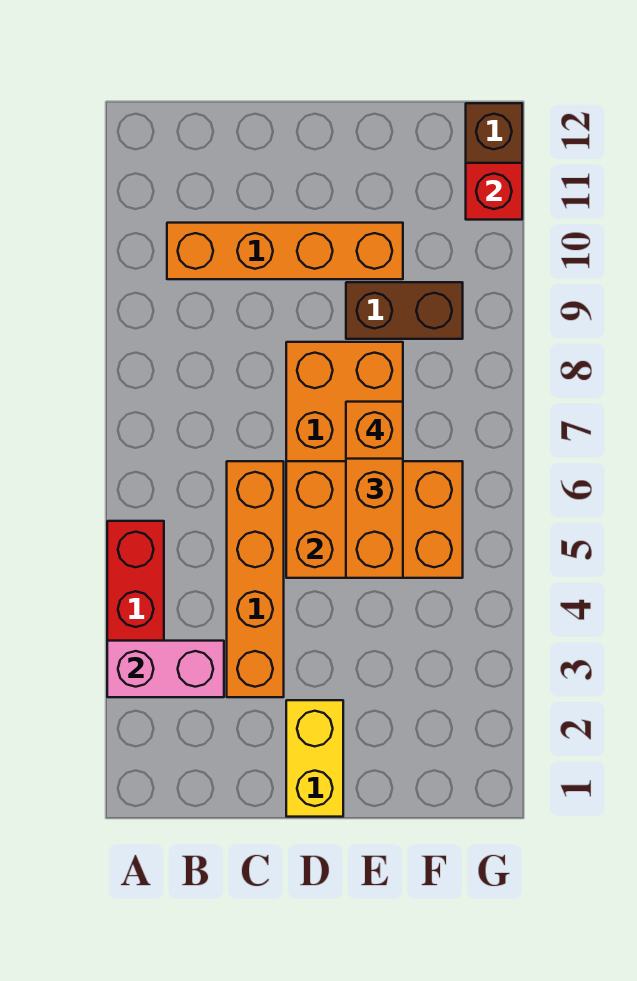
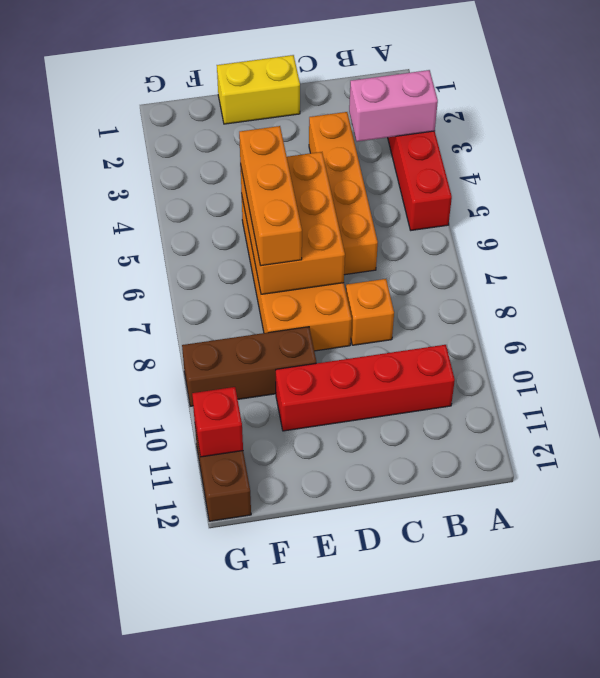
orange 1x4 brick [167,223,403,279] -> red 1x4 brick [276,345,455,431]
yellow 1x2 brick [286,700,343,817] -> yellow 1x2 brick turned to [217,55,300,124]
orange 2x3 brick [286,461,463,578] -> orange 2x3 brick turned to [240,152,345,294]
orange 1x1 brick [346,402,403,459] -> orange 1x1 brick moved to [346,279,394,345]
brown 1x2 brick [346,282,463,339] -> brown 1x3 brick [182,327,316,406]

